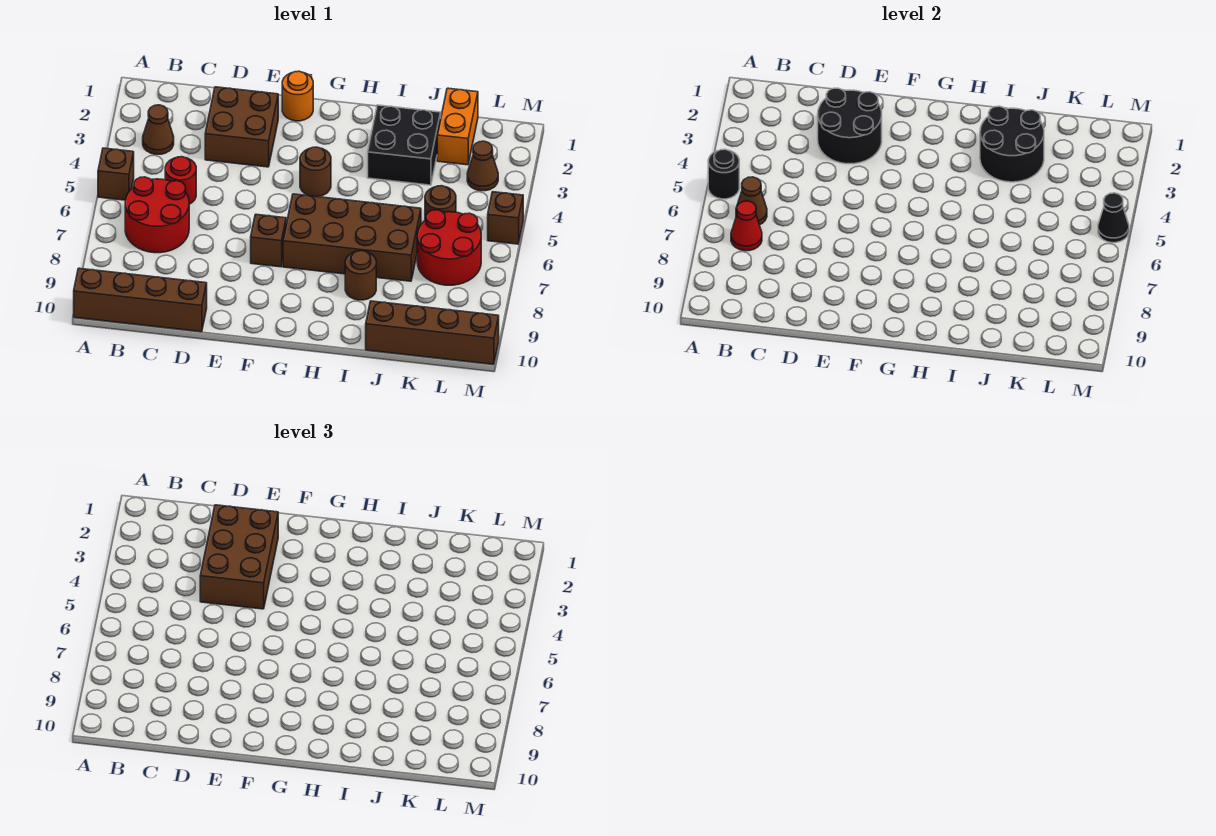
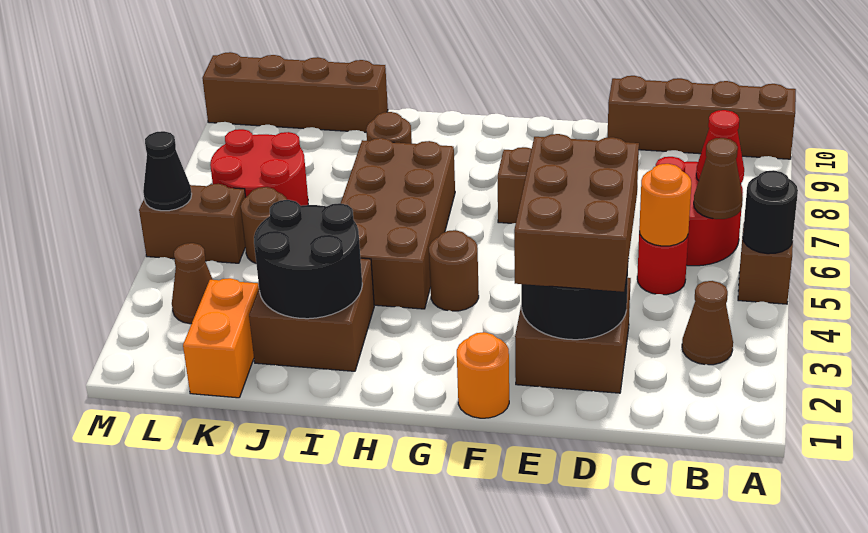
none -> orange 1x1 round brick [639,164,691,246]
brown 2x4 brick [283,194,421,281] -> brown 2x4 brick turned to [341,138,455,309]
black 2x2 brick [368,105,441,185] -> brown 2x2 brick [249,258,374,371]
brown 1x1 brick [488,192,523,244] -> brown 1x2 brick [139,184,245,263]

